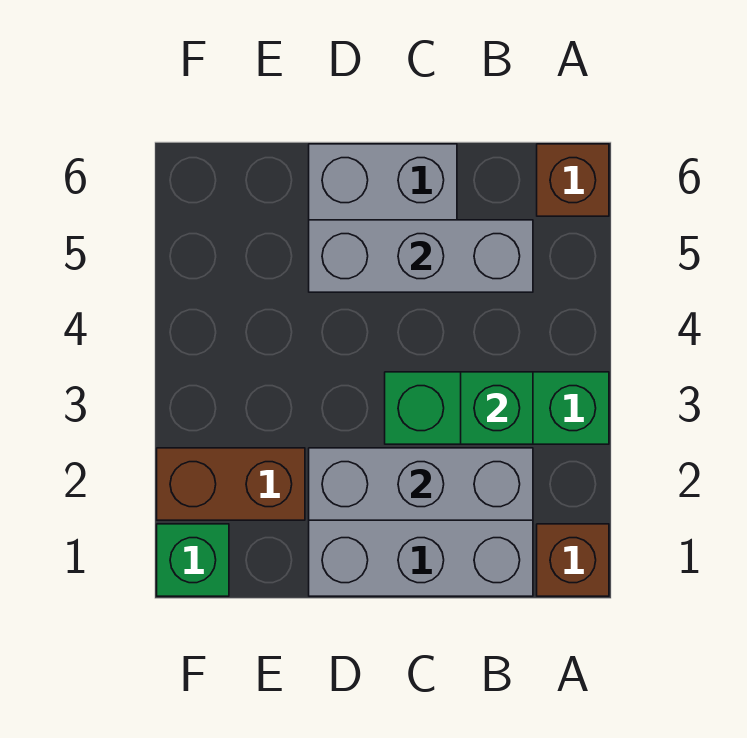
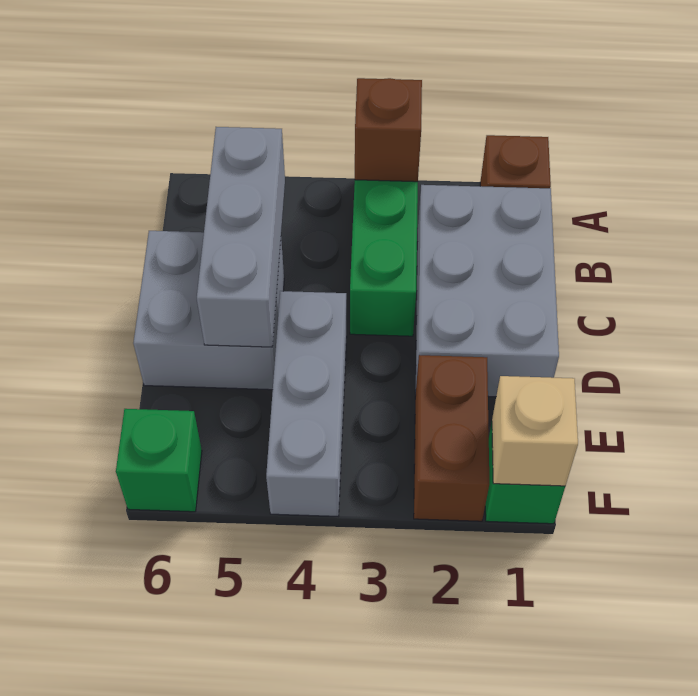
brown 1x1 brick [537,144,609,216] -> brown 1x1 brick moved to [355,78,422,182]
grey 1x3 brick [309,448,533,520] -> grey 1x3 brick moved to [266,291,347,516]
green 1x1 brick [461,372,533,444] -> green 1x1 brick moved to [116,409,202,512]
none -> tan 1x1 brick [492,376,578,486]

